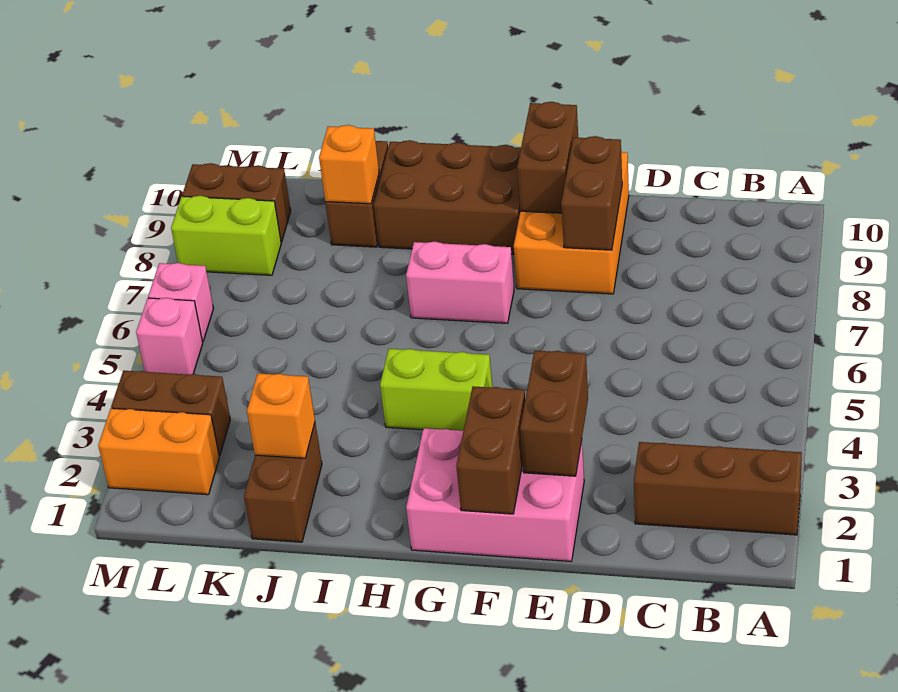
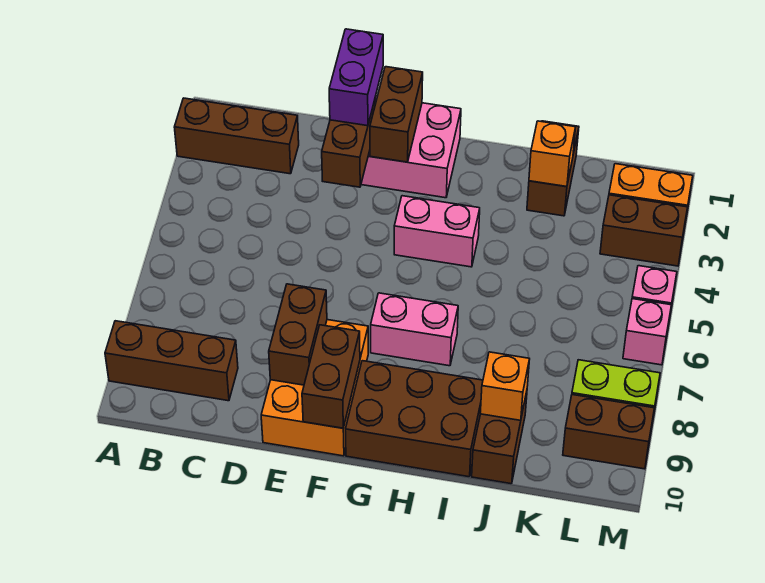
none -> brown 1x3 brick [105,321,238,401]
none -> purple 1x2 brick [329,29,383,126]
lime 1x2 brick [380,349,492,431] -> pink 1x2 brick [394,196,480,267]

